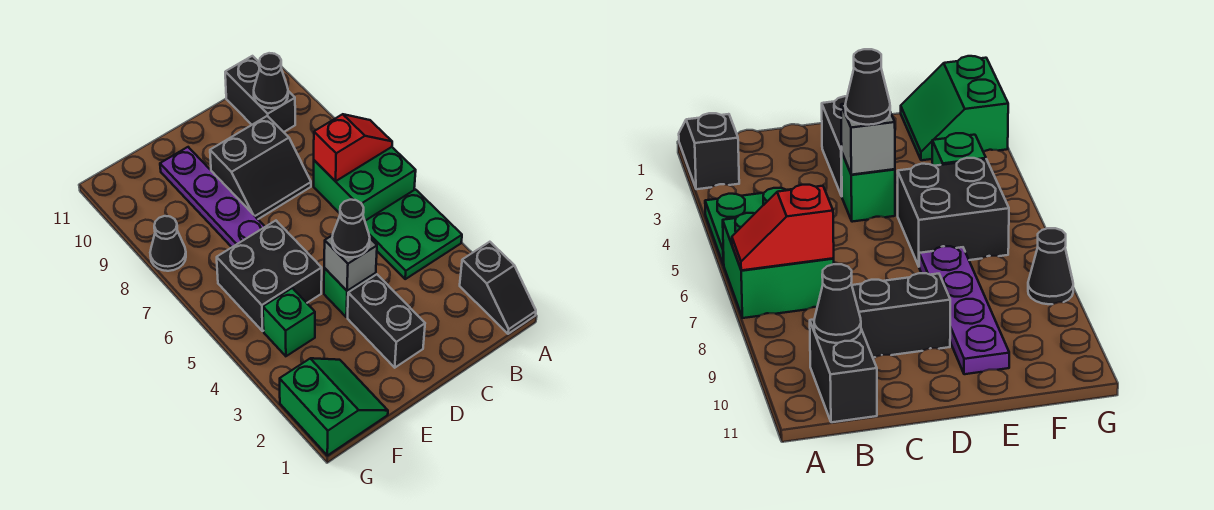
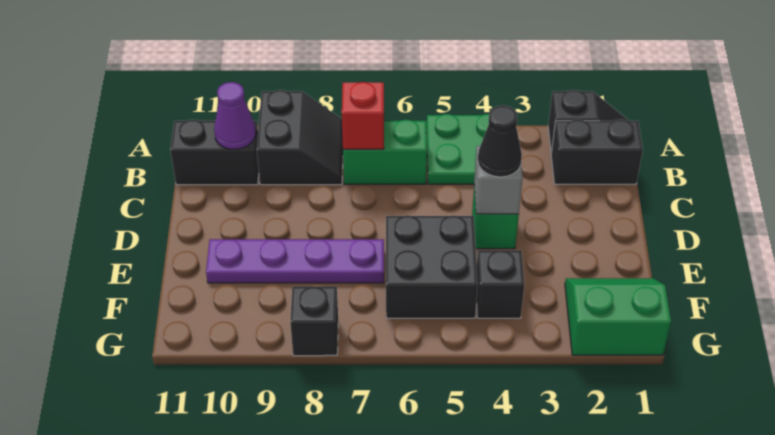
green 2x2 brick [314,147,416,221] -> green 1x2 brick [343,120,427,184]
black 1x1 cone [254,53,288,108] -> purple 1x1 cone [214,82,256,149]
black 2x2 slope [210,116,311,219] -> black 2x2 slope moved to [257,90,343,185]
black 1x2 brick [348,274,425,368] -> black 1x2 brick moved to [551,119,643,184]
green 1x1 brick [263,288,315,356] -> black 1x1 brick [476,250,524,318]
black 1x1 cone [150,216,186,271] -> black 1x1 brick [290,286,338,356]

